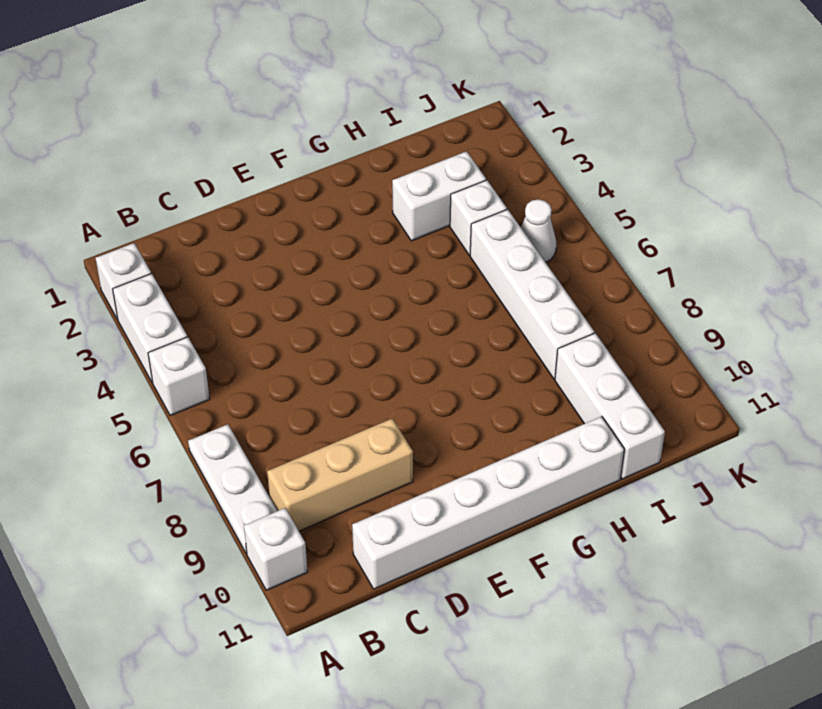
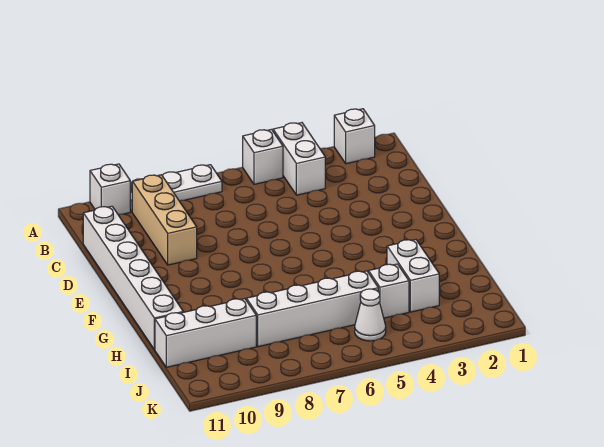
white 1x2 brick [113,273,187,383] -> white 1x2 brick turned to [273,123,325,195]

